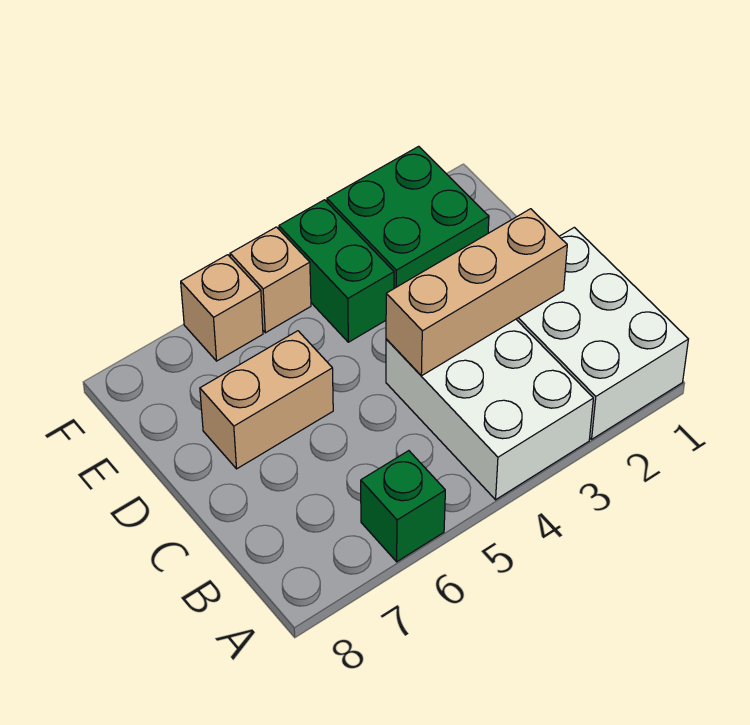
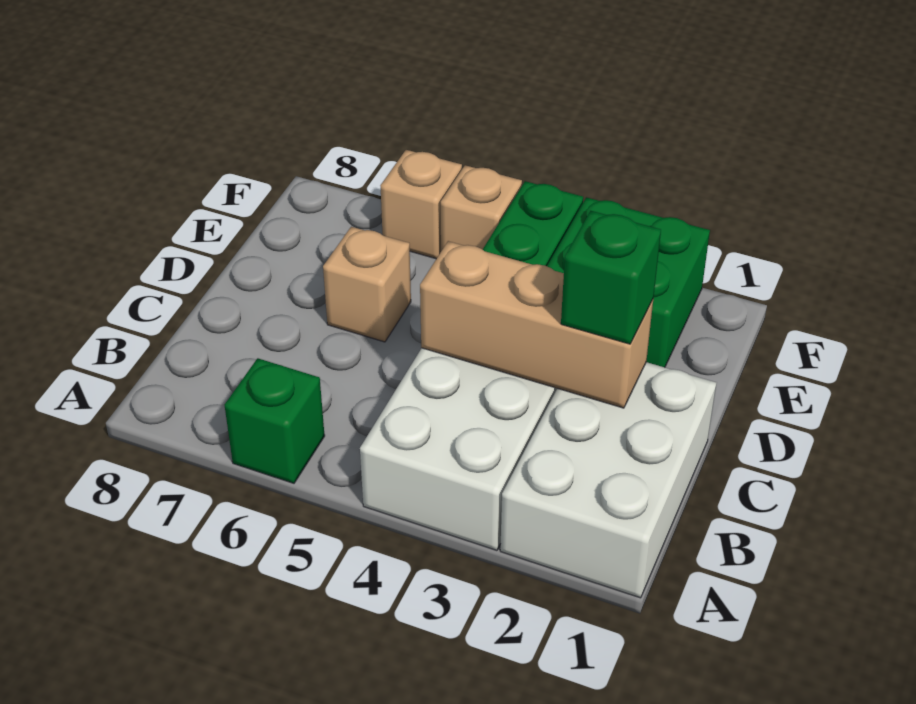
none -> green 1x1 brick [561,211,661,344]
tan 1x2 brick [200,331,333,469] -> tan 1x1 brick [323,227,411,342]

